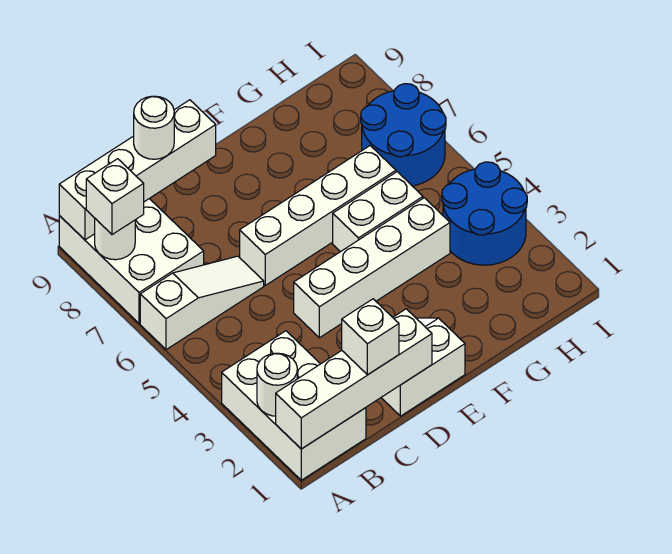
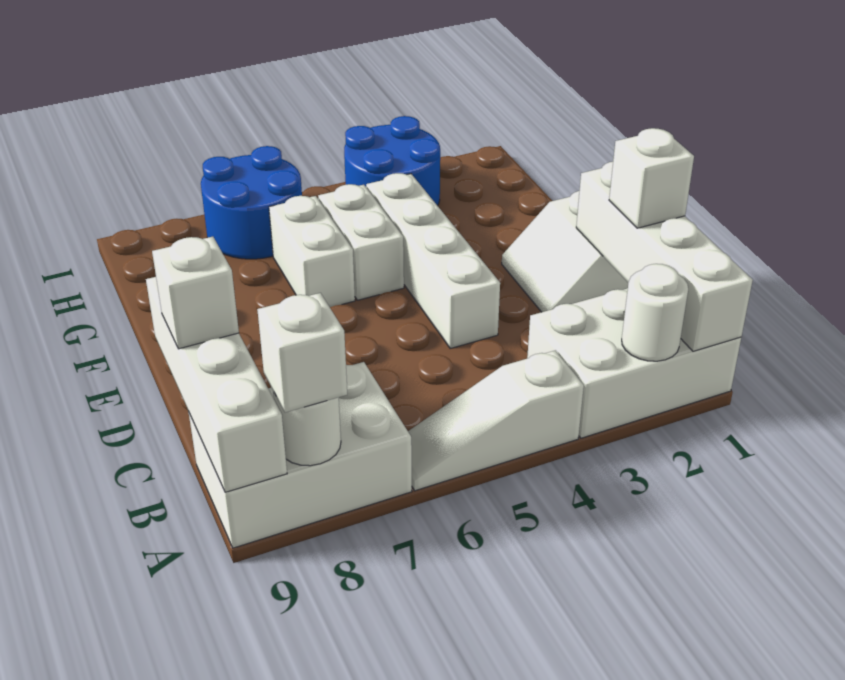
white 1x3 slope [140,256,264,350] -> white 1x3 slope turned to [408,350,584,491]
white 1x1 round brick [134,96,174,159] -> white 1x1 brick [152,237,239,349]
white 1x4 brick [240,146,396,285] -> white 1x2 brick [269,196,355,307]

